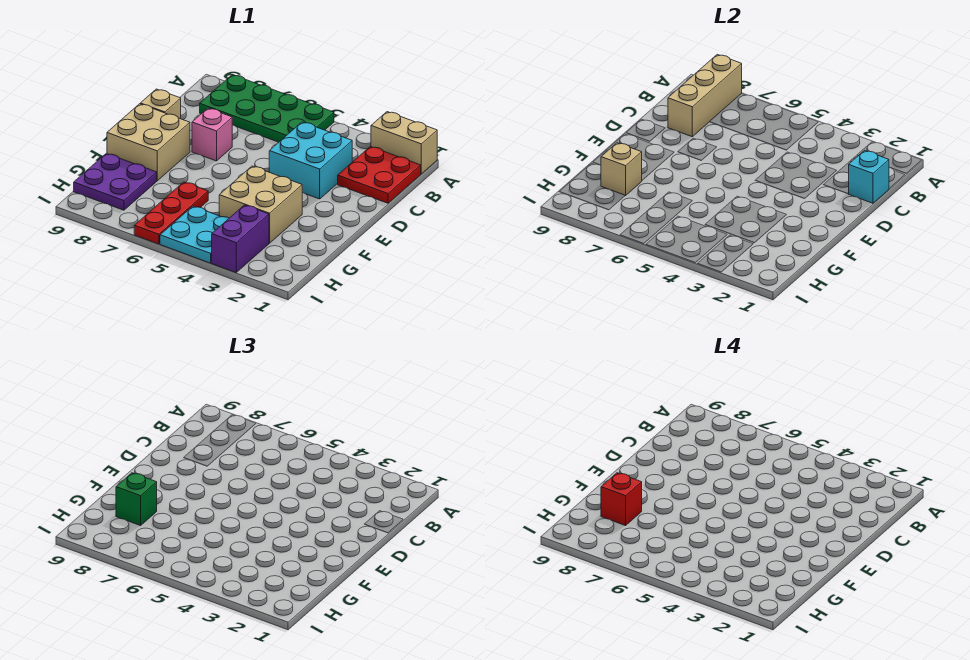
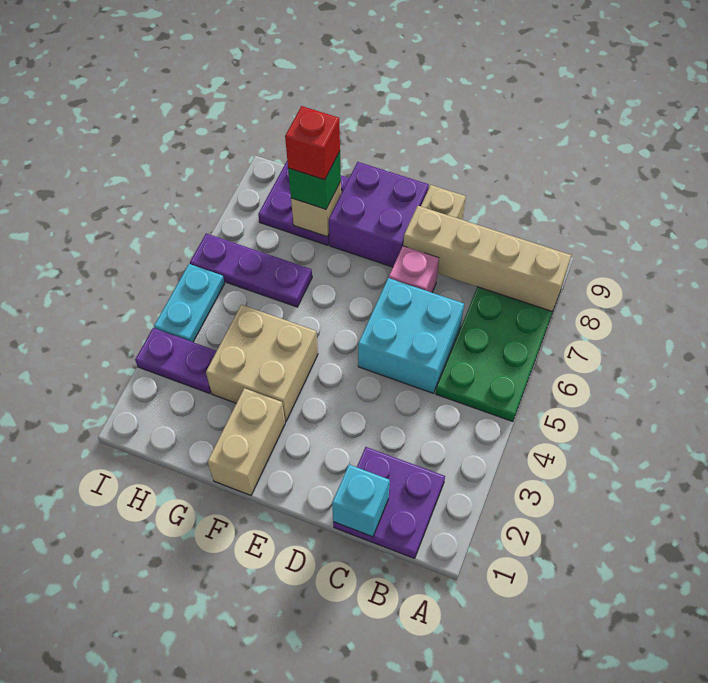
tan 1x2 brick [371,112,437,174] -> tan 1x2 brick moved to [208,388,285,495]
tan 1x3 brick [668,55,742,137] -> tan 1x4 brick [403,206,572,312]
red 2x2 plate [338,146,421,203] -> purple 2x2 plate [333,447,445,559]
cyan 2x2 brick [269,122,352,199] -> cyan 2x2 brick moved to [358,278,464,393]
tan 2x2 brick [107,104,190,181] -> purple 2x2 brick [329,162,429,267]
red 1x3 plate [134,182,208,244] -> purple 1x3 plate [190,233,312,307]
purple 1x2 brick [212,205,269,272] -> purple 1x2 plate [135,328,216,394]
cyan 2x2 plate [160,206,229,263] -> cyan 1x2 plate [154,264,225,342]

